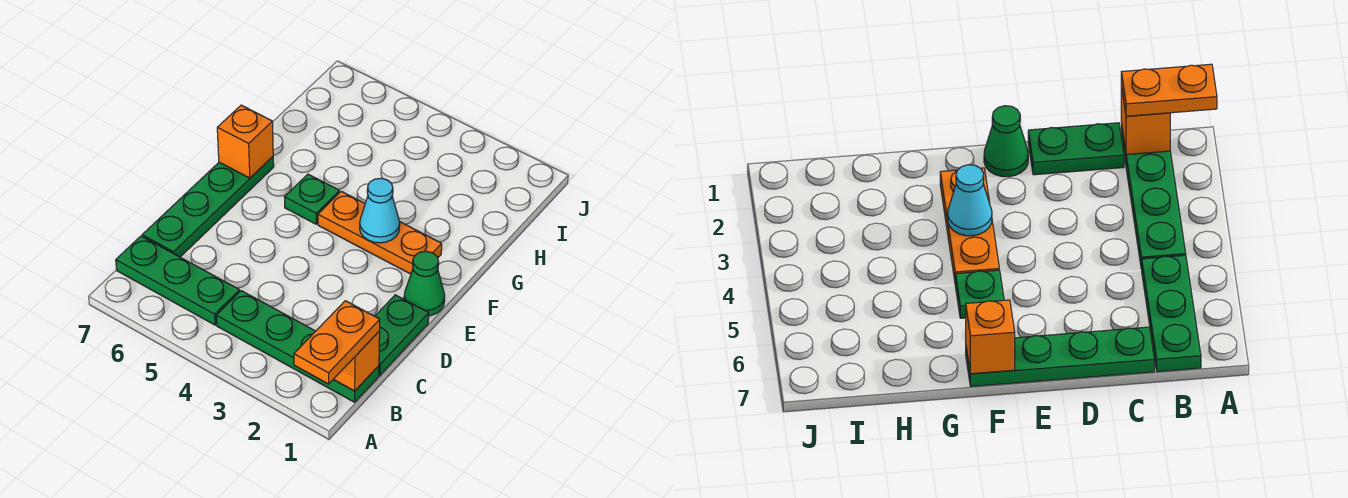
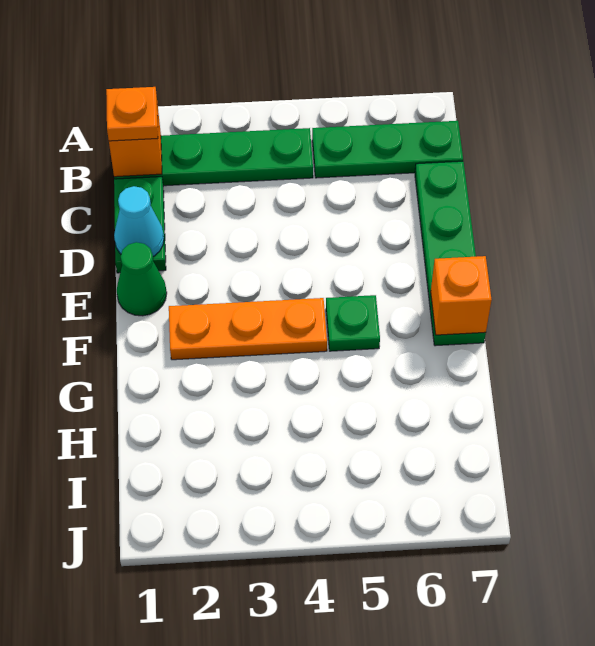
orange 1x2 plate [294,301,380,384] -> orange 1x1 plate [106,87,158,141]
cyan 1x1 cone [360,178,400,243] -> cyan 1x1 cone moved to [114,186,164,256]

